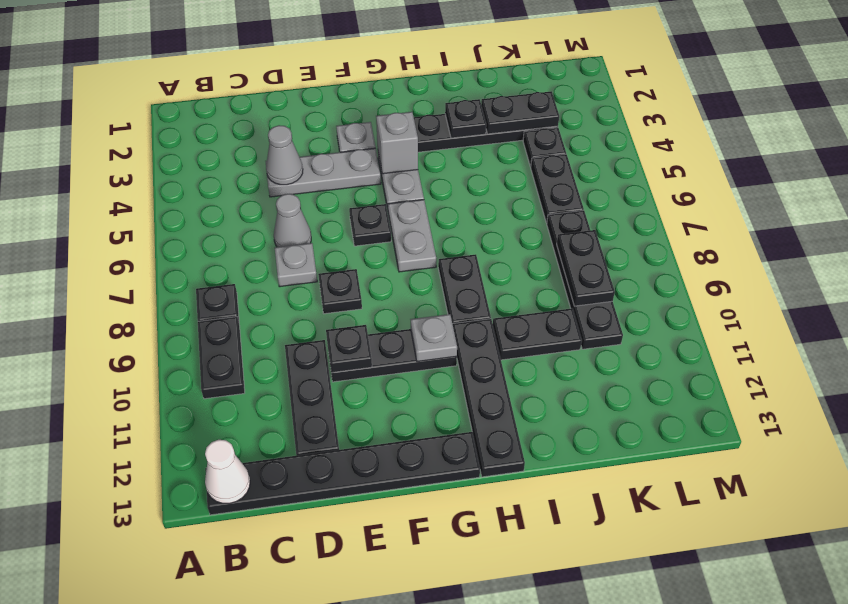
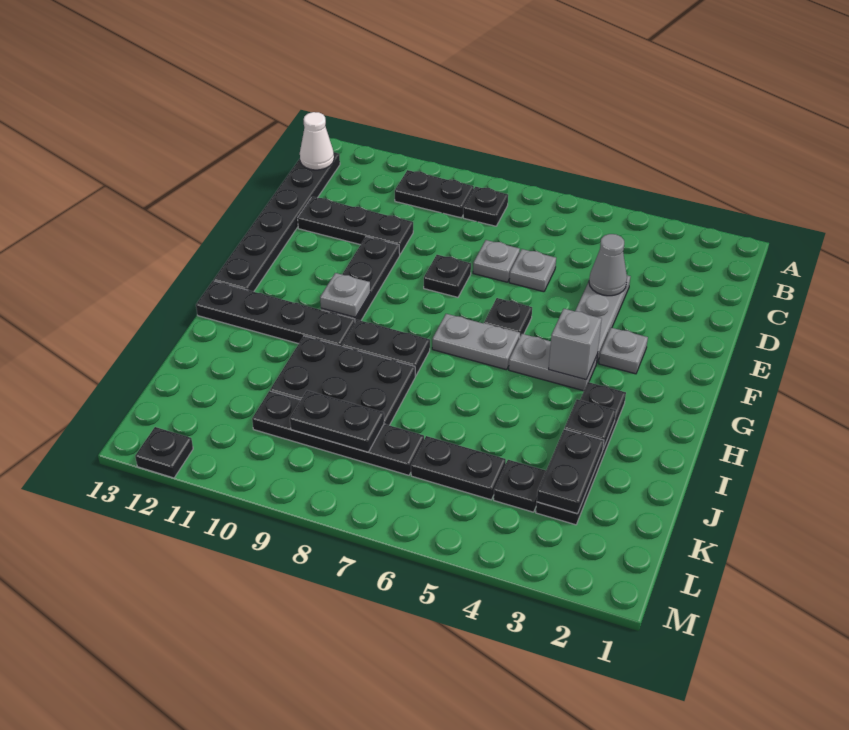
grey 1x1 cone [274,194,311,247] -> grey 1x1 plate [509,249,556,292]
black 1x1 plate [326,325,372,373] -> black 1x1 plate moved to [135,427,193,478]
black 1x2 plate [493,308,582,360] -> black 2x3 plate [270,336,415,425]

